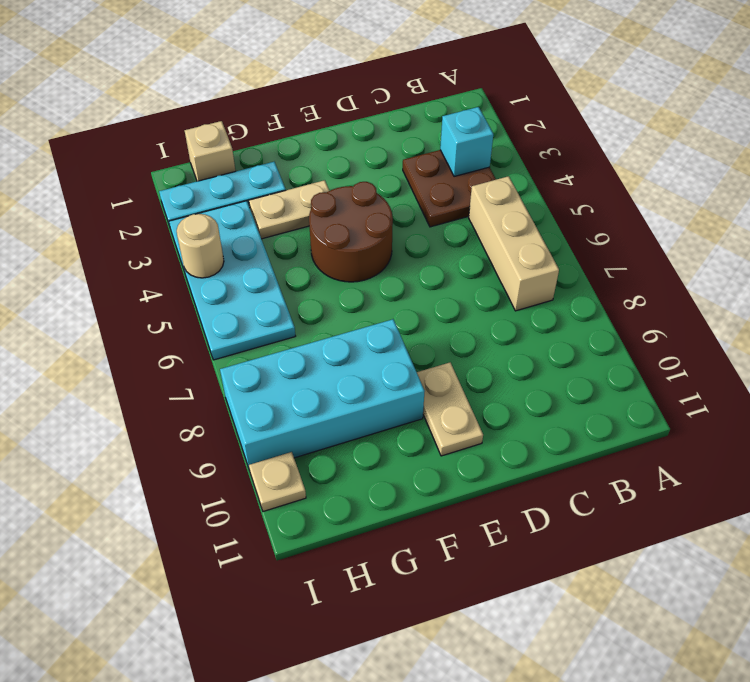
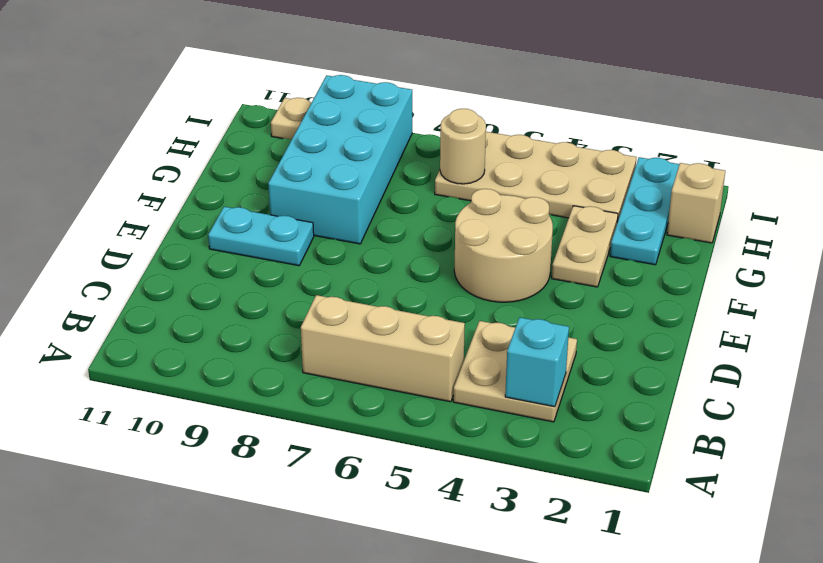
brown 2x2 plate [403,150,496,227] -> tan 2x2 plate [453,321,577,422]
brown 2x2 round brick [309,182,393,282] -> tan 2x2 round brick [454,189,553,302]
tan 1x2 plate [417,363,483,456] -> cyan 1x2 plate [208,207,314,266]
cyan 2x4 plate [169,201,295,360] -> tan 2x4 plate [435,132,637,222]
tan 1x1 round brick [177,214,224,278] -> tan 1x1 round brick moved to [440,109,486,184]

